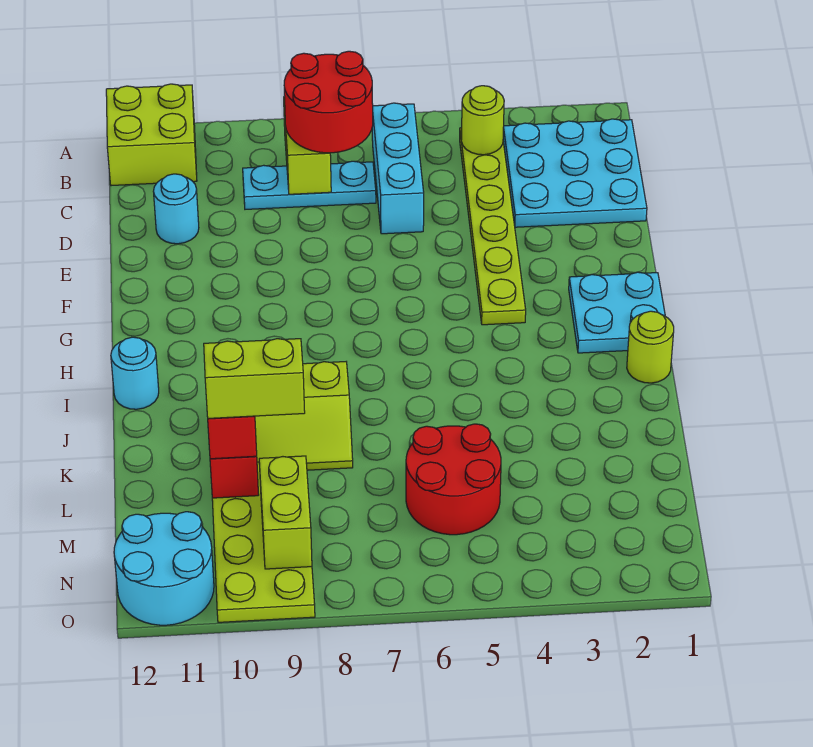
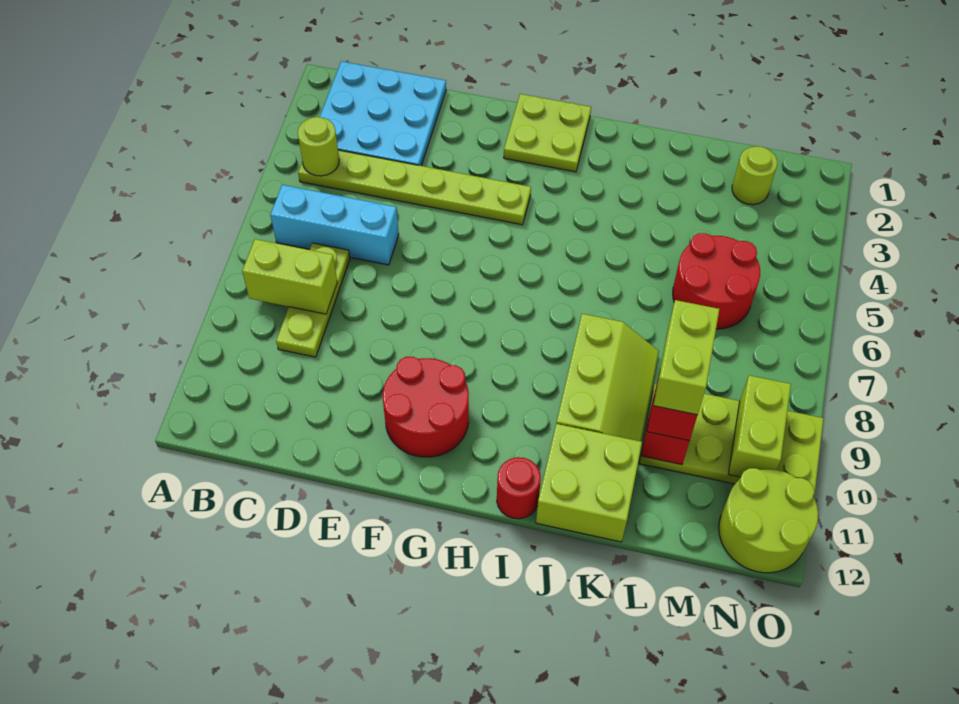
lime 2x2 brick [106,84,197,186] -> lime 2x2 brick moved to [536,424,642,542]
red 2x2 round brick [284,51,373,153] -> red 2x2 round brick moved to [383,356,469,457]
cyan 1x3 plate [243,161,376,209] -> lime 1x3 plate [276,243,350,357]
cyan 1x1 round brick [153,174,199,244] -> none
cyan 2x2 plate [569,272,665,353] -> lime 2x2 plate [504,94,591,172]
lime 1x1 round brick [627,311,674,383] -> lime 1x1 round brick moved to [732,146,777,205]
cyan 1x1 round brick [111,337,159,409] -> red 1x1 round brick [497,457,541,519]
lime 1x2 brick [259,456,312,569] -> lime 1x2 brick turned to [729,375,791,477]
cyan 2x2 round brick [114,512,214,625] -> lime 2x2 round brick [719,468,818,573]

